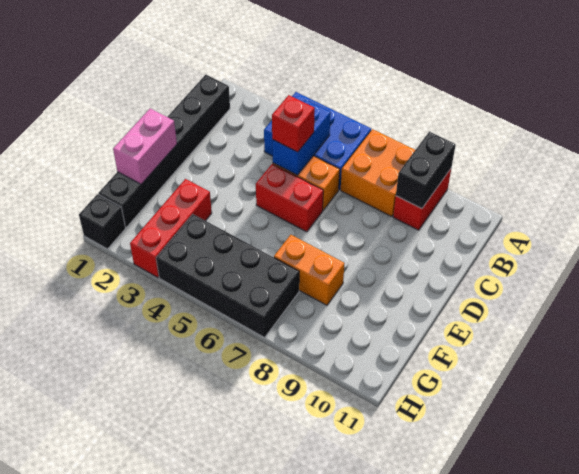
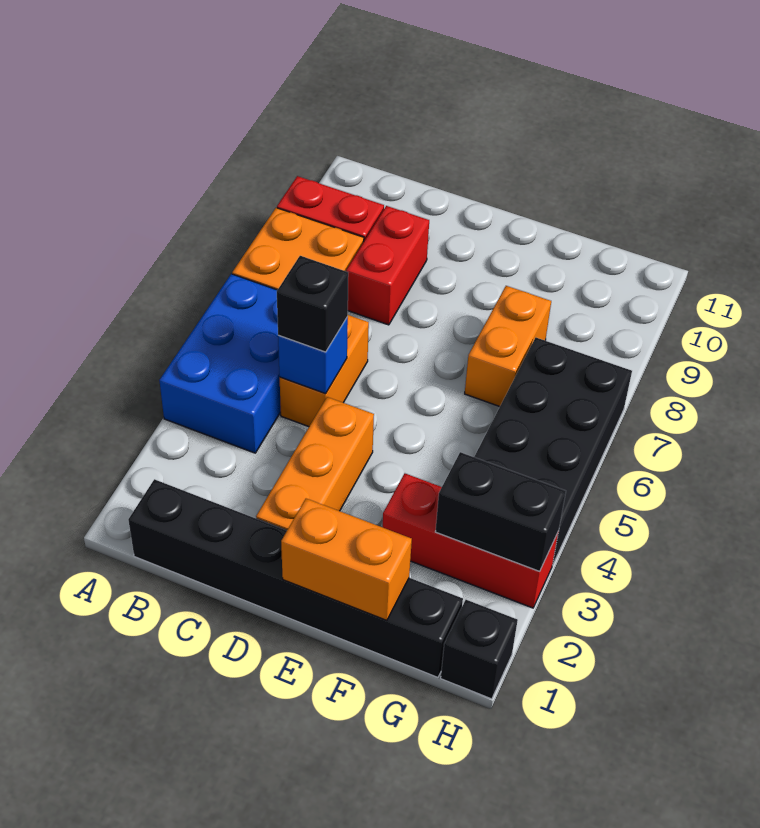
black 1x2 brick [396,132,456,209] -> black 1x2 brick moved to [435,452,566,572]
blue 1x2 brick [272,100,331,175] -> blue 1x1 brick [278,317,348,394]
red 1x1 brick [272,95,315,152] -> black 1x1 brick [277,256,348,352]
none -> orange 1x3 brick [256,397,374,530]
red 1x2 brick [256,164,323,232] -> red 1x2 brick moved to [346,206,429,325]
pink 1x2 brick [113,109,177,184] -> orange 1x2 brick [281,499,412,621]

